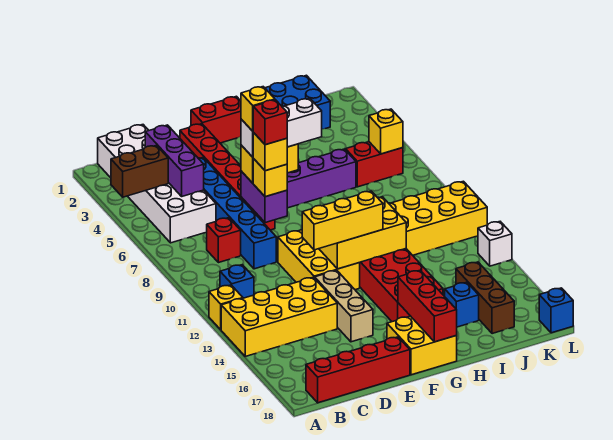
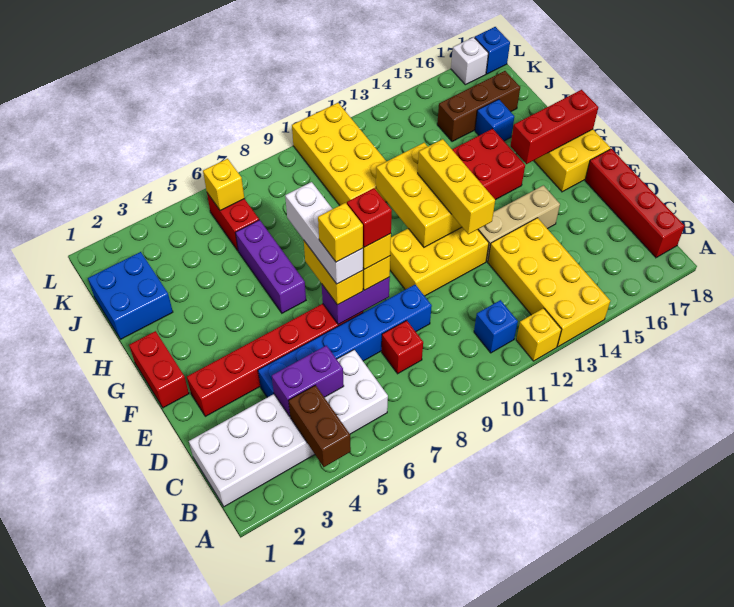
purple 1x3 brick [145,125,204,196] -> purple 1x2 brick [272,345,344,416]
white 1x1 brick [478,222,512,266] -> white 1x1 brick moved to [451,37,488,85]

